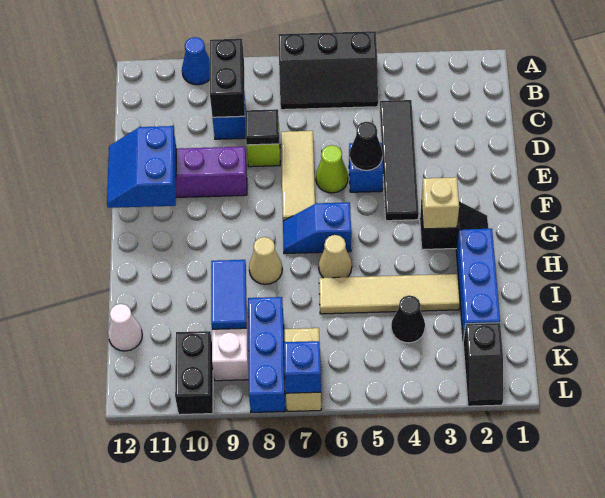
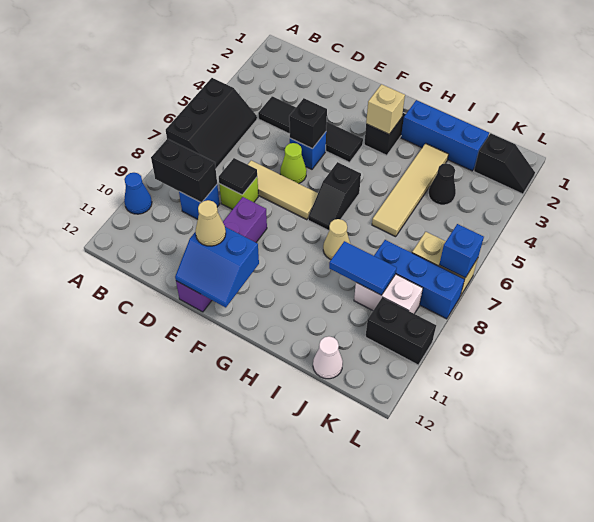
black 1x1 cone [350,122,383,171] -> black 1x1 brick [289,98,327,149]
blue 1x2 slope [283,202,351,254] -> black 1x2 slope [308,162,361,231]
tan 1x1 cone [319,235,352,278] -> tan 1x1 cone moved to [195,200,226,246]

